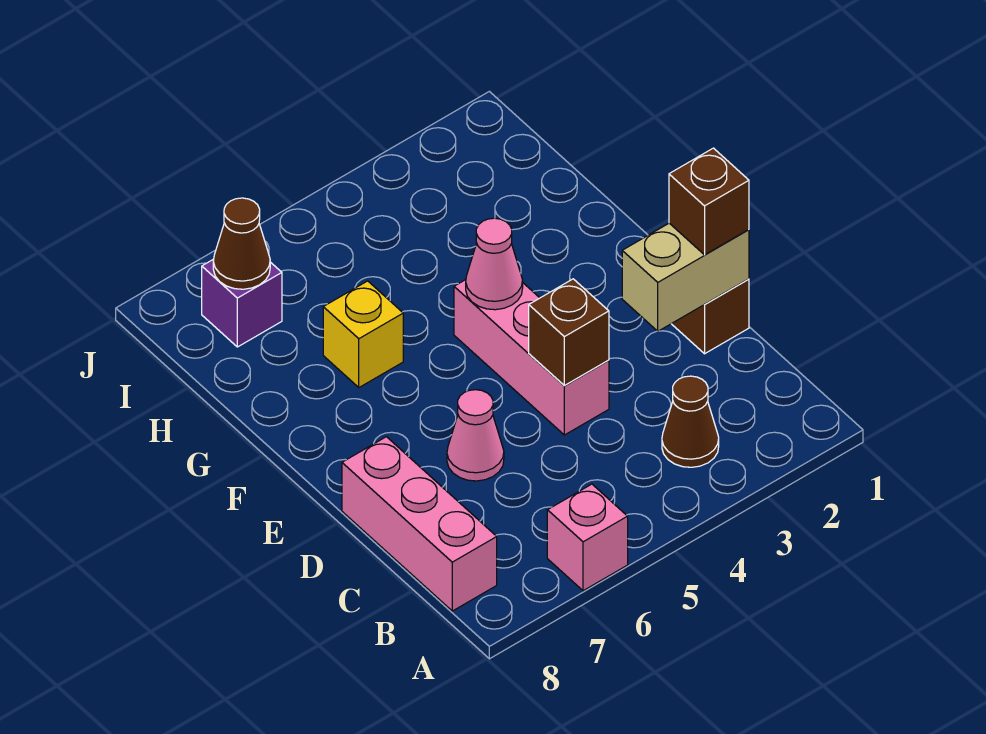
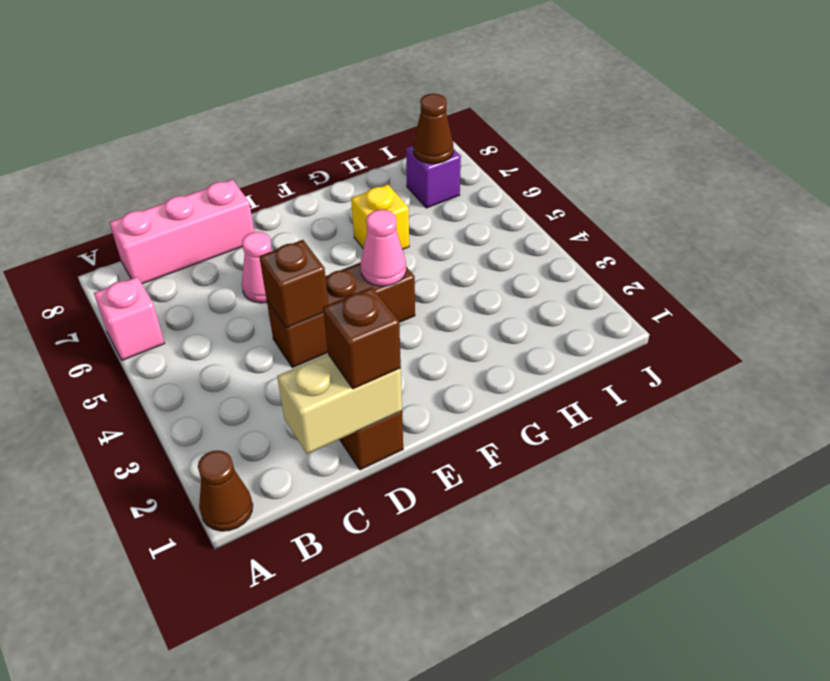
brown 1x1 cone [662,376,719,467] -> brown 1x1 cone moved to [198,450,253,531]
tan 1x2 brick [622,223,749,331] -> tan 1x2 brick turned to [277,354,402,454]
pink 1x3 brick [454,280,609,435] -> brown 1x3 brick [267,262,415,368]

